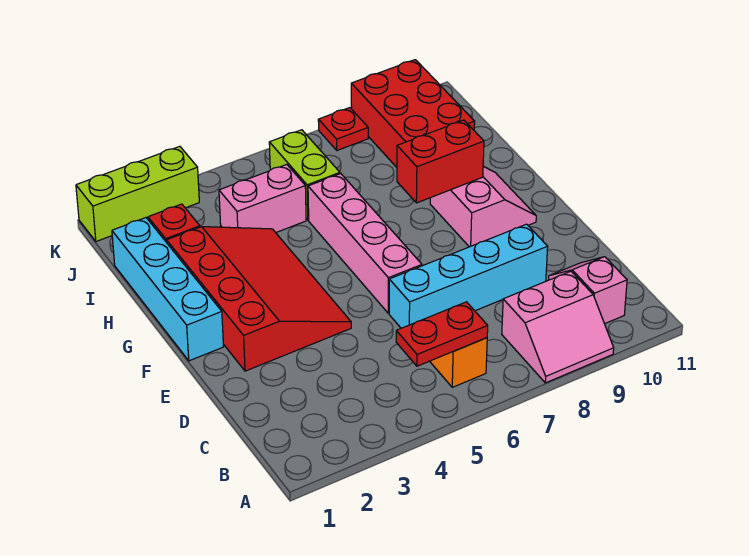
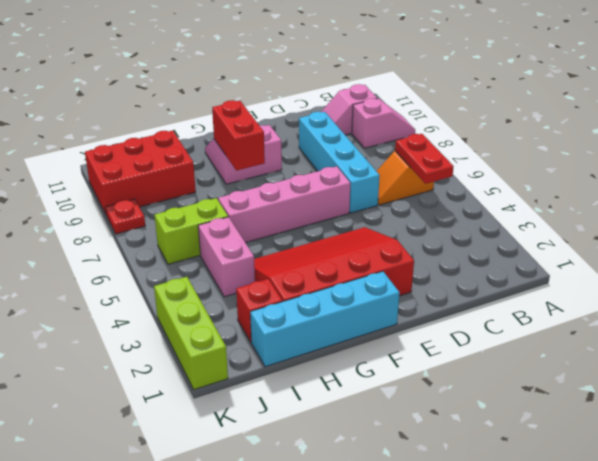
pink 2x2 slope [502,271,614,383] -> pink 1x2 slope [352,98,415,148]

